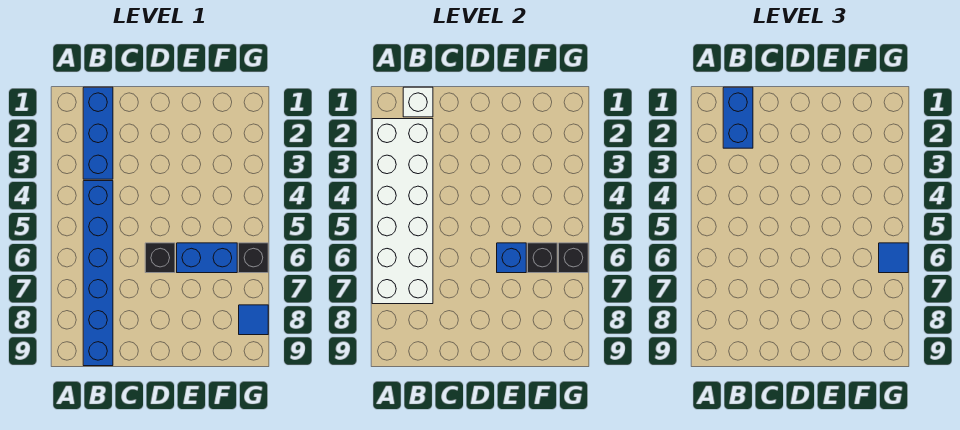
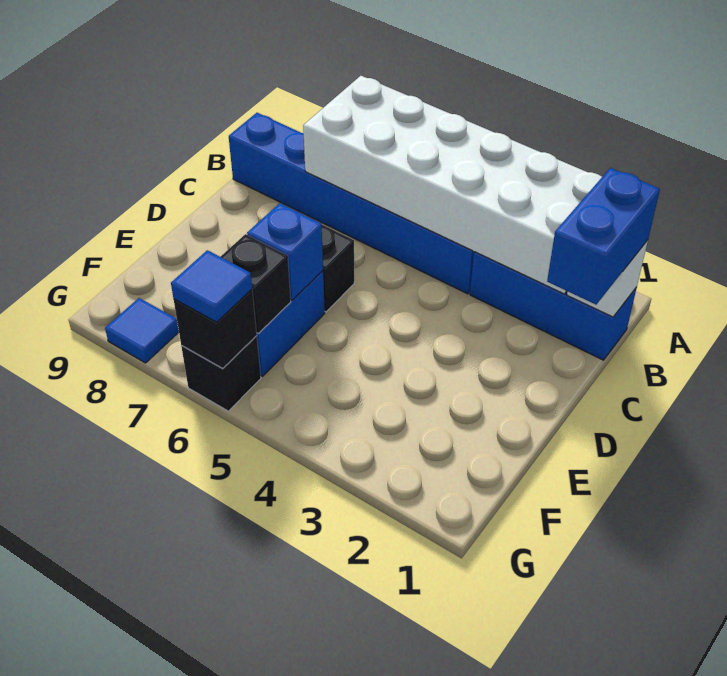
blue 1x2 brick [723,87,753,148] -> blue 1x2 brick turned to [547,168,660,304]

